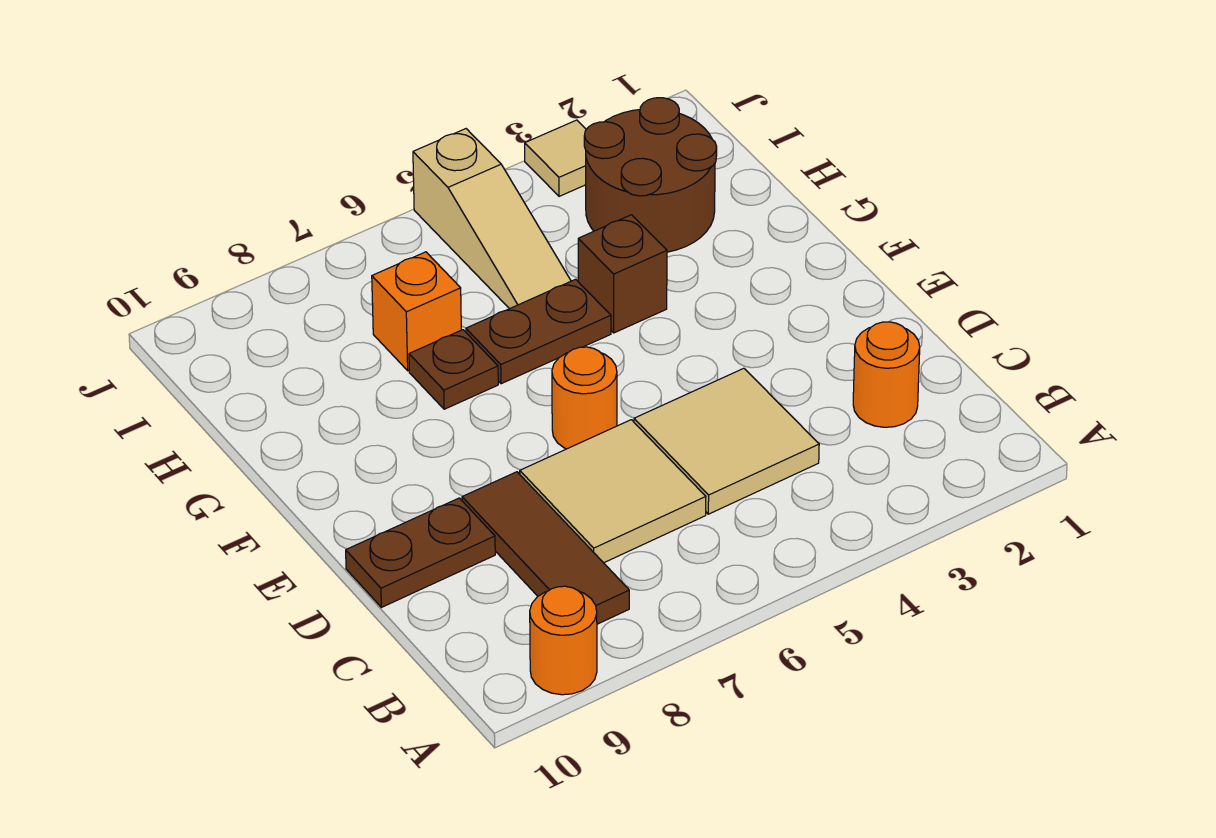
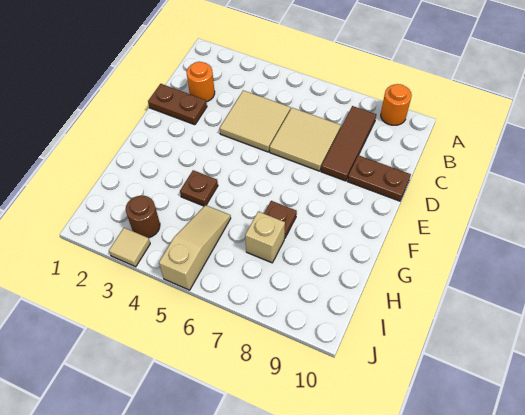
orange 1x1 round brick [552,347,617,449] -> none
brown 1x1 brick [578,215,667,333] -> brown 1x1 plate [180,170,218,206]
brown 1x2 plate [466,279,611,384] -> brown 1x2 plate moved to [148,84,207,125]
brown 2x2 round brick [584,98,717,252] -> brown 1x1 round brick [126,196,160,238]
orange 1x1 brick [372,252,461,371] -> tan 1x1 brick [245,212,285,263]

